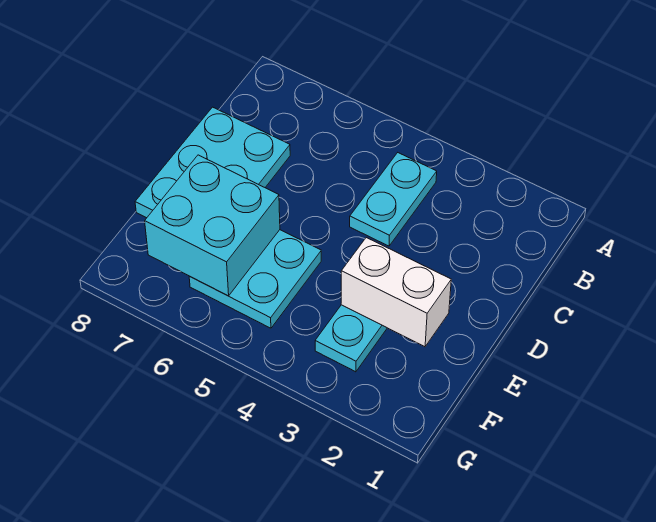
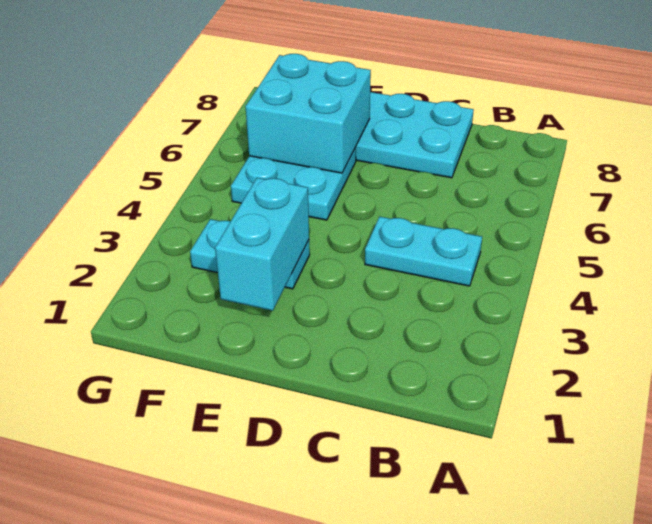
white 1x2 brick [341,238,451,347] -> cyan 1x2 brick [215,178,309,311]

